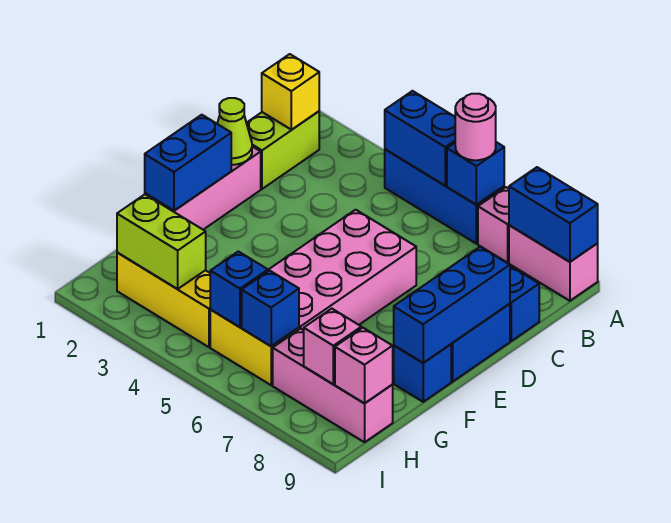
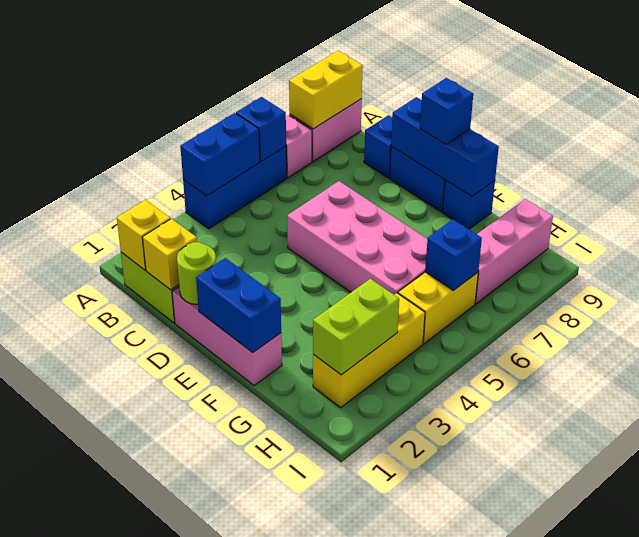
pink 1x1 round brick [455,94,496,160] -> none
blue 1x2 brick [509,167,598,262] -> yellow 1x2 brick [289,51,363,129]
none -> yellow 1x1 brick [142,219,197,290]
lime 1x1 cone [217,98,252,165] -> lime 1x1 round brick [177,242,216,304]
blue 1x1 brick [210,251,268,327] -> blue 1x1 brick moved to [420,78,473,145]
pink 1x1 brick [304,309,361,384] -> none
pink 1x1 brick [335,328,393,403] -> none

